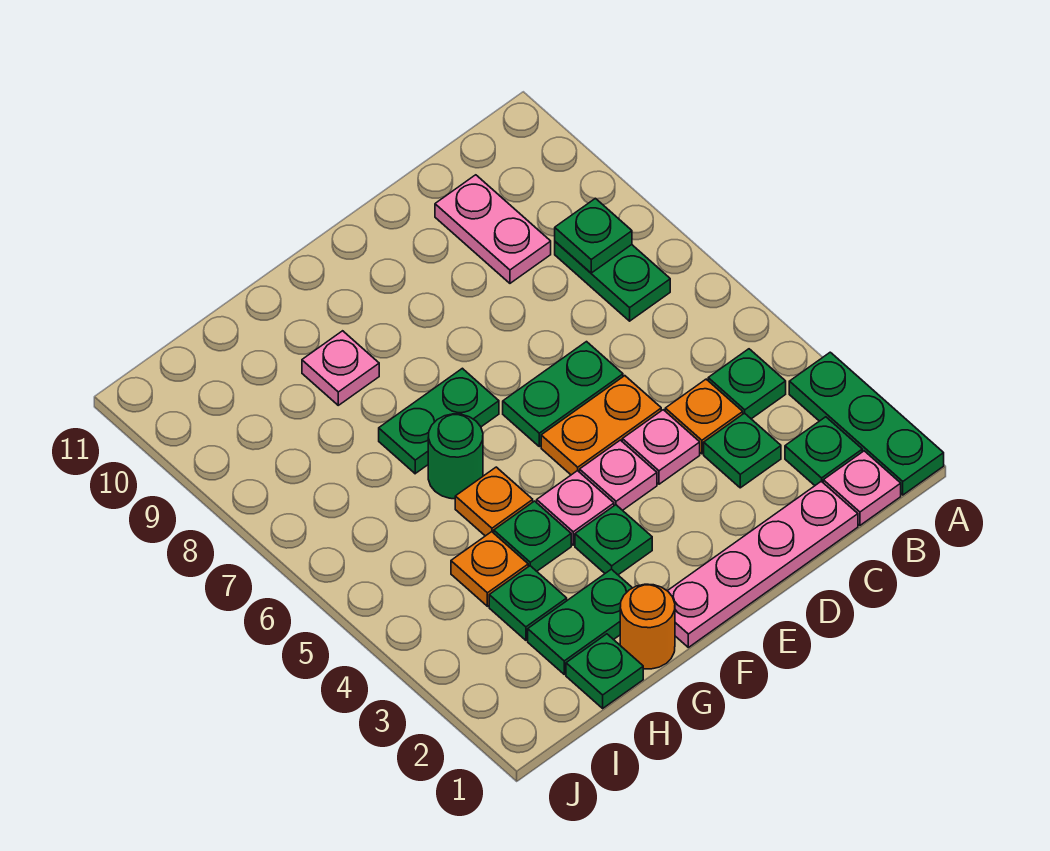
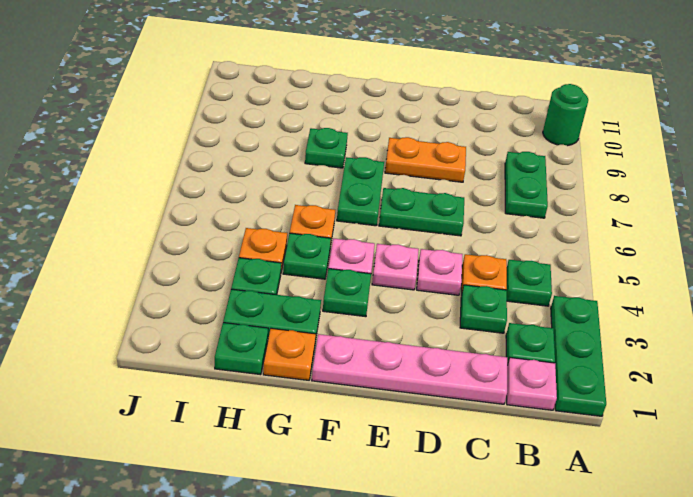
green 1x1 plate [555,198,632,273] -> green 1x1 plate moved to [305,128,348,168]
pink 1x2 plate [435,175,551,283] -> none
orange 1x2 plate [541,376,661,475] -> orange 1x2 plate moved to [385,137,466,182]
green 1x2 plate [379,368,499,474] -> green 1x2 plate turned to [337,157,384,226]
orange 1x1 round brick [620,584,675,669] -> orange 1x1 plate [263,328,316,380]
green 1x1 round brick [428,414,483,499] -> green 1x1 round brick moved to [543,84,588,146]
pink 1x1 plate [302,331,379,405] -> none

